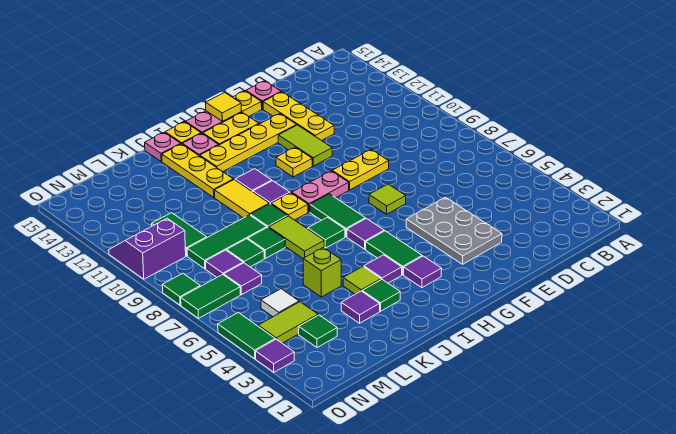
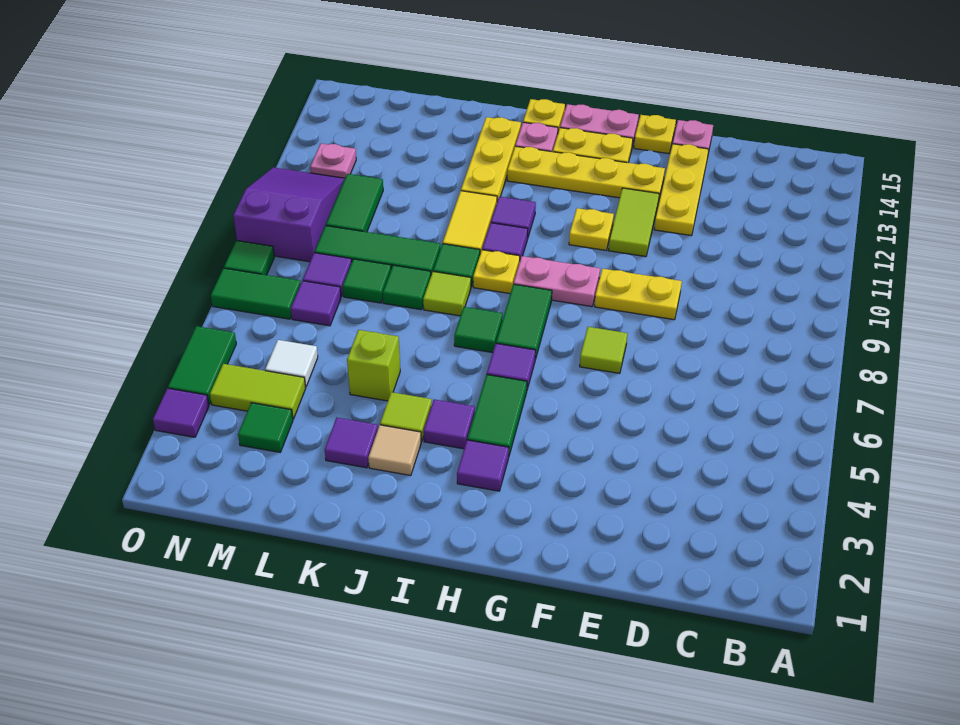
grey 2x3 plate [406,197,502,264] -> none
yellow 1x1 tile [206,93,241,121] -> none
green 1x1 tile [362,280,400,311] -> tan 1x1 tile [368,425,421,476]
lime 1x2 tile [269,216,324,258] -> lime 1x1 tile [423,272,471,316]
pink 1x1 plate [145,132,180,162] -> pink 1x1 plate moved to [310,144,356,178]
purple 2x2 slope [109,218,186,279] -> purple 2x3 slope [233,167,345,262]

